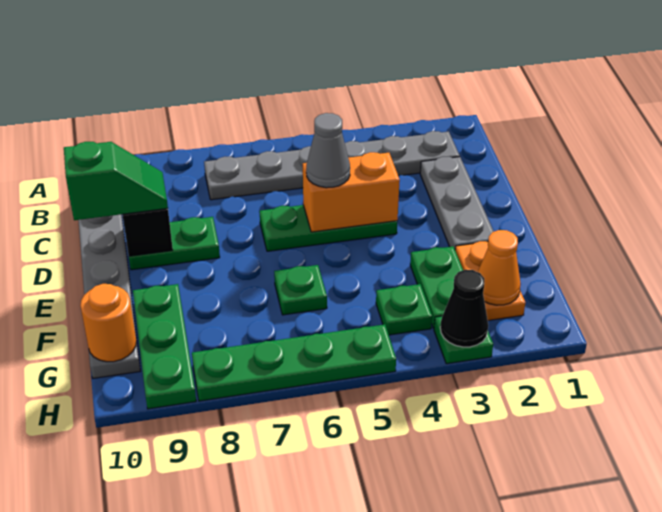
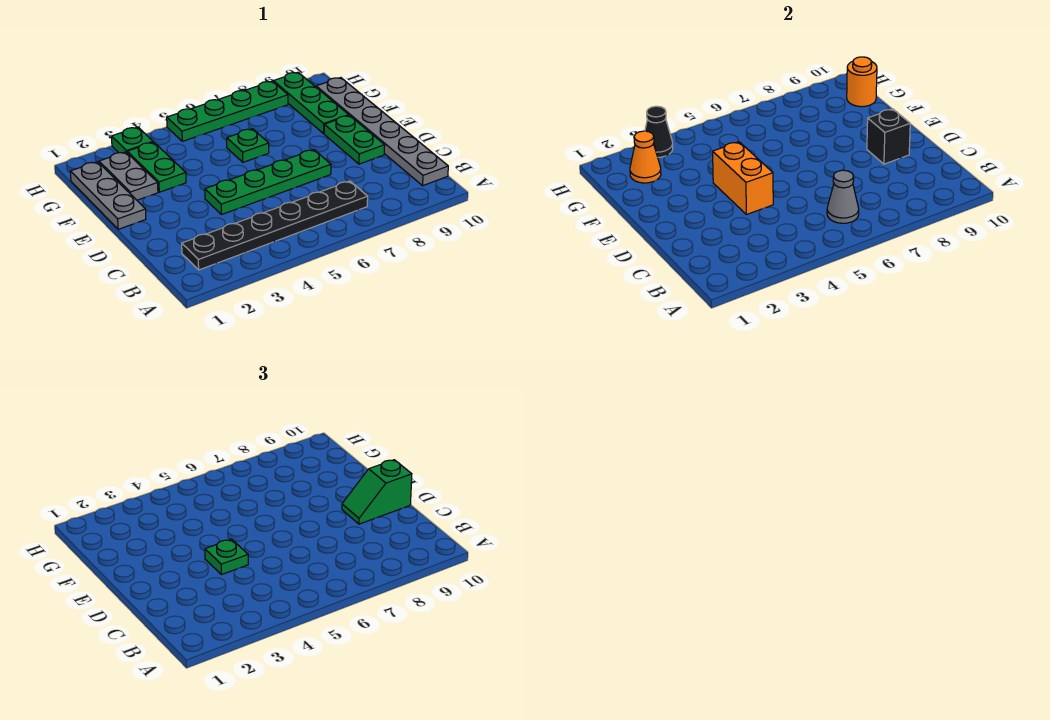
grey 1x6 plate [204,131,460,200] -> black 1x6 plate [182,181,368,270]
grey 1x3 plate [420,157,494,248] -> grey 1x3 plate moved to [70,162,146,229]
green 1x3 plate [260,205,397,251] -> green 1x4 plate [205,150,331,215]
orange 1x2 brick [303,152,400,232] -> orange 1x2 brick turned to [713,142,773,215]
grey 1x1 cone [306,113,350,188] -> grey 1x1 cone moved to [827,170,859,223]
green 1x2 plate [129,217,220,270] -> green 1x2 plate turned to [324,116,385,164]
orange 1x2 plate [455,241,525,320] -> grey 1x2 plate [99,152,158,200]
green 1x1 plate [376,284,432,335] -> green 1x1 plate moved to [205,539,248,575]

